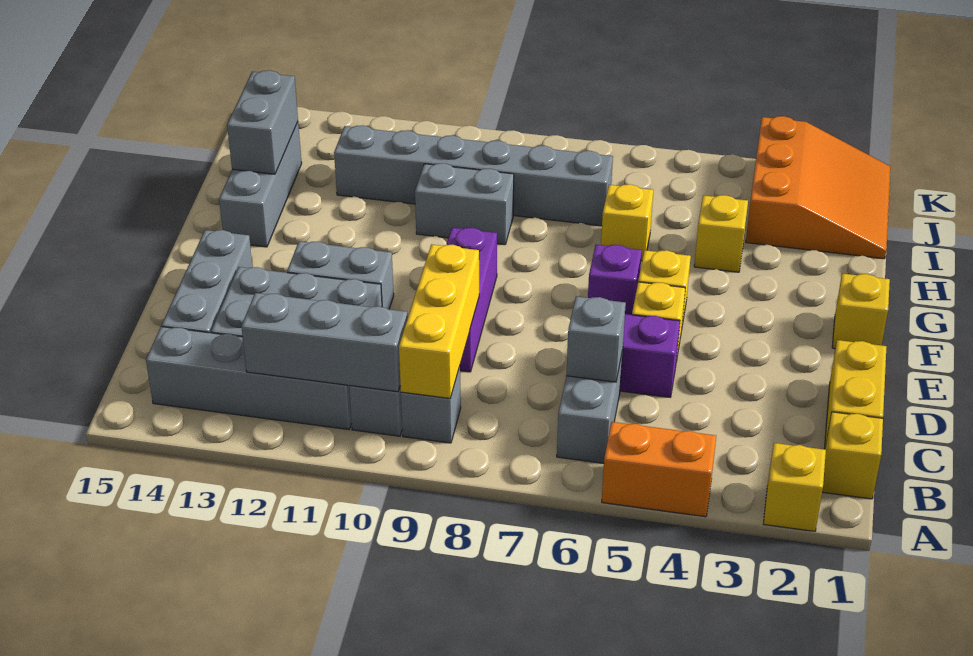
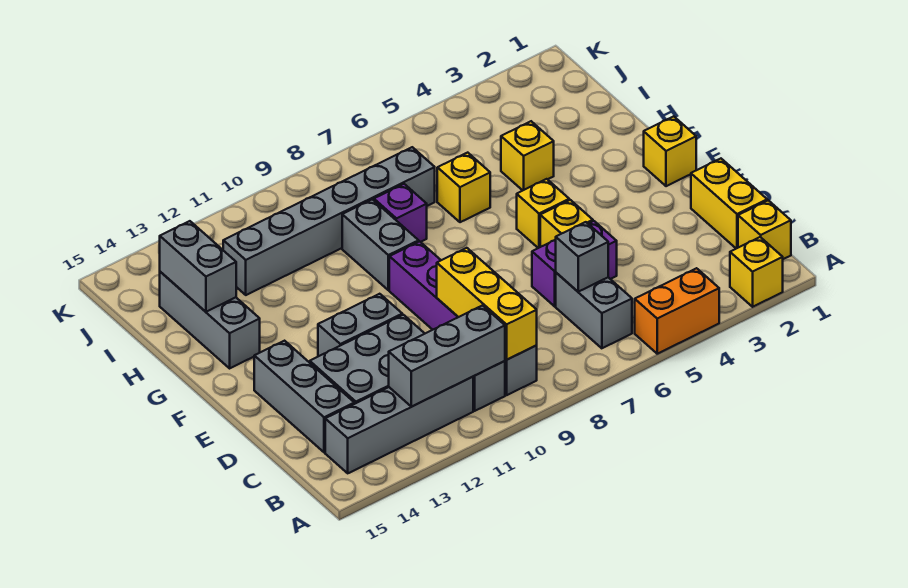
purple 1x1 brick [588,245,642,315] -> purple 1x1 brick moved to [374,184,427,242]
grey 1x2 brick [415,163,514,245] -> grey 1x2 brick turned to [342,199,419,290]
orange 3x3 slope [746,116,890,259] -> none

